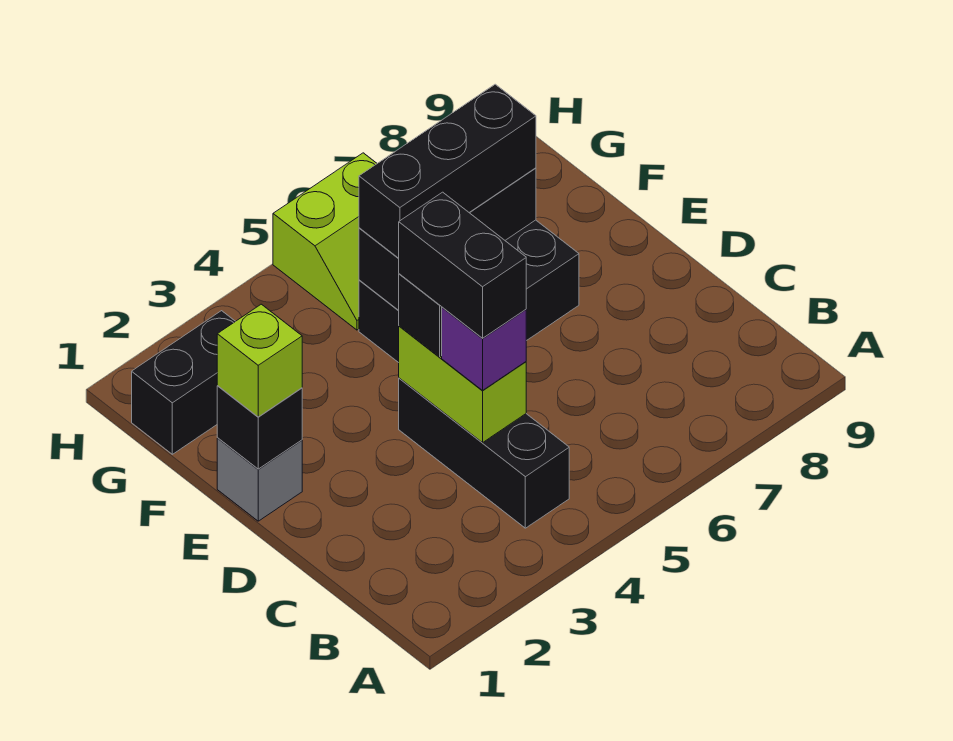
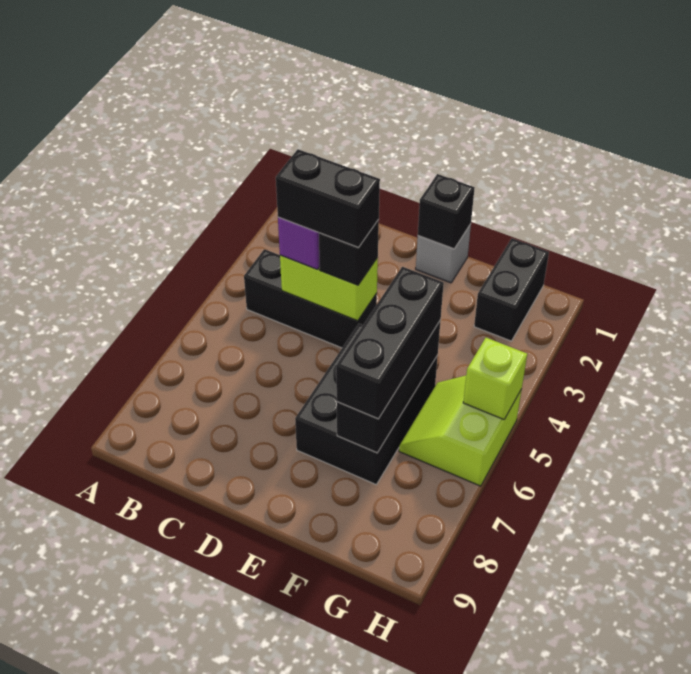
lime 1x1 brick [217,304,302,417] -> lime 1x1 brick moved to [463,338,527,419]

